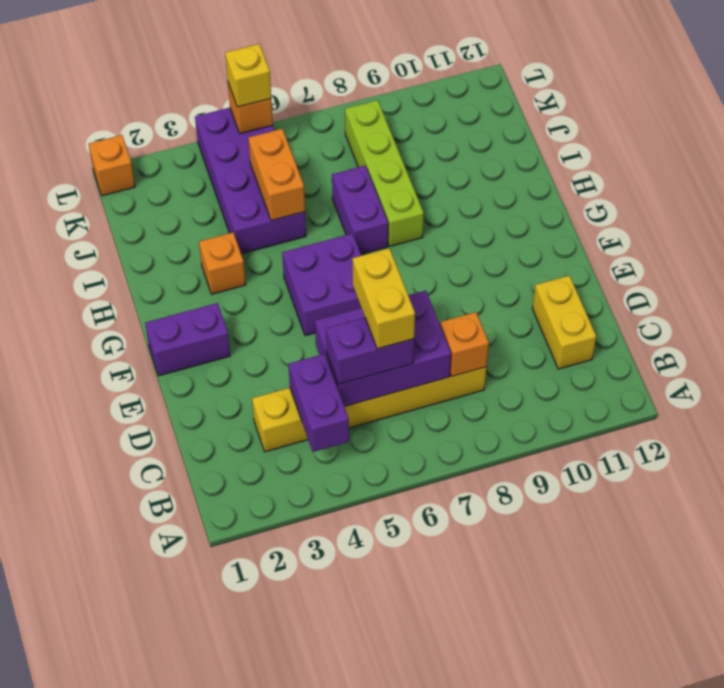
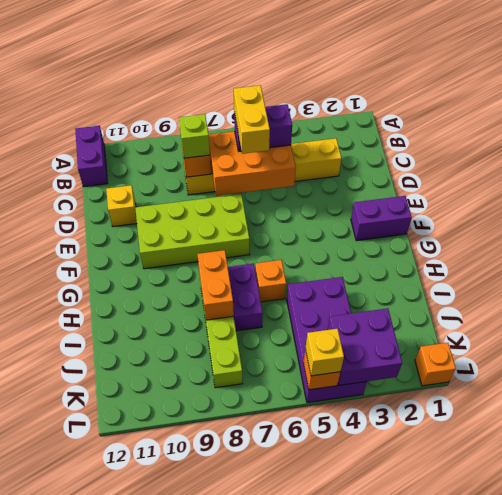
purple 1x2 brick [289,354,349,452] -> purple 1x2 brick moved to [75,126,107,187]
purple 2x3 brick [315,290,451,407] -> orange 2x3 brick [209,131,296,196]
none -> lime 1x1 brick [179,114,210,158]
yellow 1x2 brick [532,276,596,369] -> yellow 1x1 brick [106,185,137,227]
none -> lime 2x4 brick [135,194,250,269]
purple 2x2 brick [282,233,361,336] -> purple 2x2 brick moved to [328,308,402,385]
orange 1x1 brick [199,233,246,294] -> orange 1x1 brick moved to [255,260,286,302]
orange 1x2 brick [248,129,305,220] -> orange 1x2 brick moved to [197,250,234,320]

